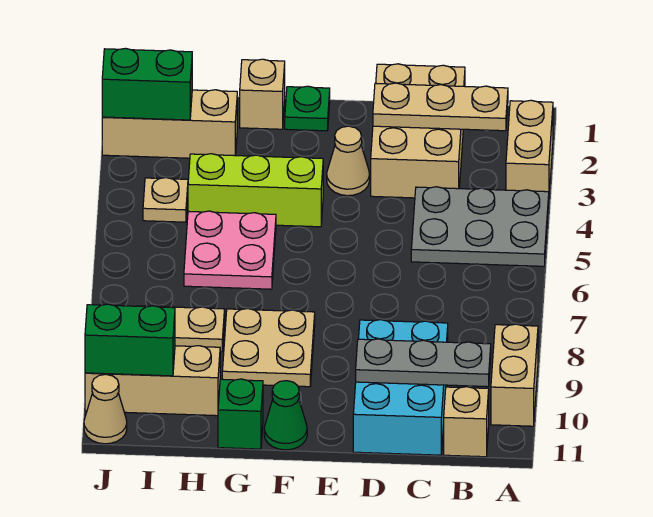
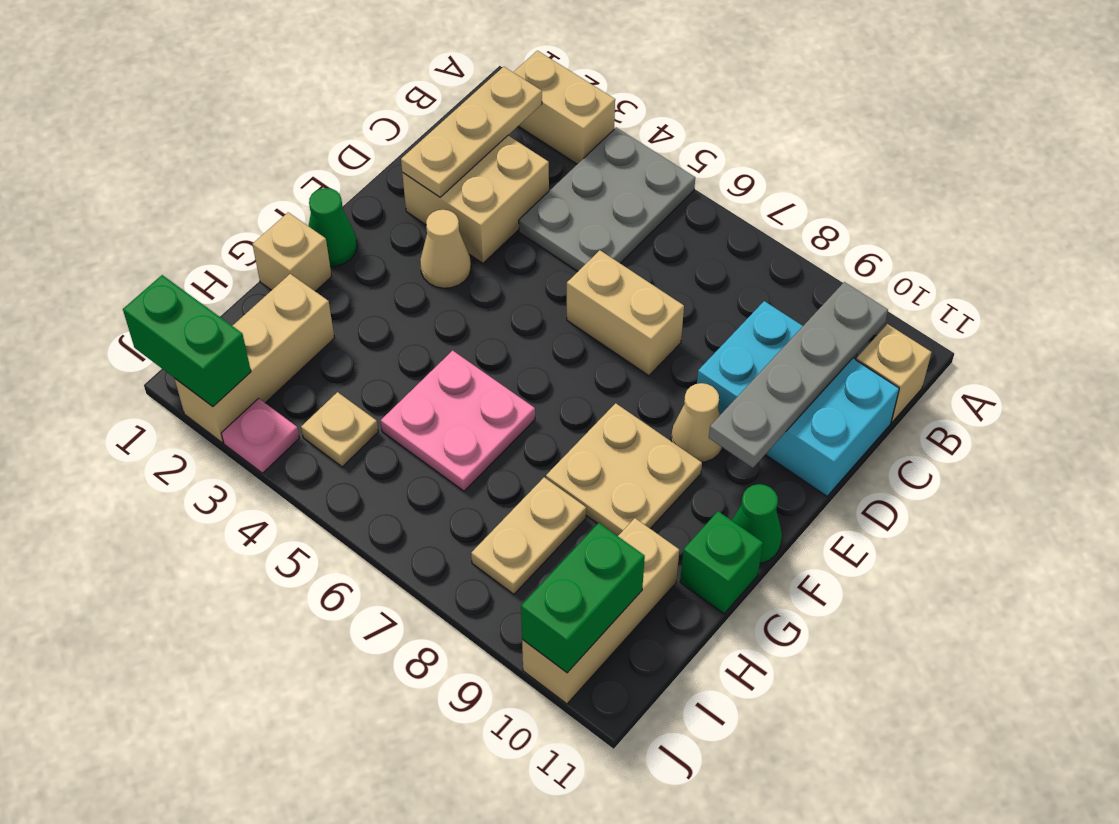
tan 1x2 brick [491,324,538,426] -> tan 1x2 brick moved to [567,250,684,376]
grey 1x3 plate [356,339,491,387] -> grey 1x4 plate [709,282,888,468]
tan 2x3 brick [371,64,465,198] -> tan 2x2 brick [402,136,549,263]
green 1x1 plate [285,86,330,131] -> green 1x1 cone [309,188,357,267]
lime 1x3 brick [188,154,323,227] -> none
green 1x2 brick [102,48,192,120] -> green 1x2 brick turned to [123,275,251,406]
none -> pink 1x1 plate [221,398,299,473]
tan 1x1 cone [84,374,127,444] -> tan 1x1 cone moved to [671,383,723,462]

